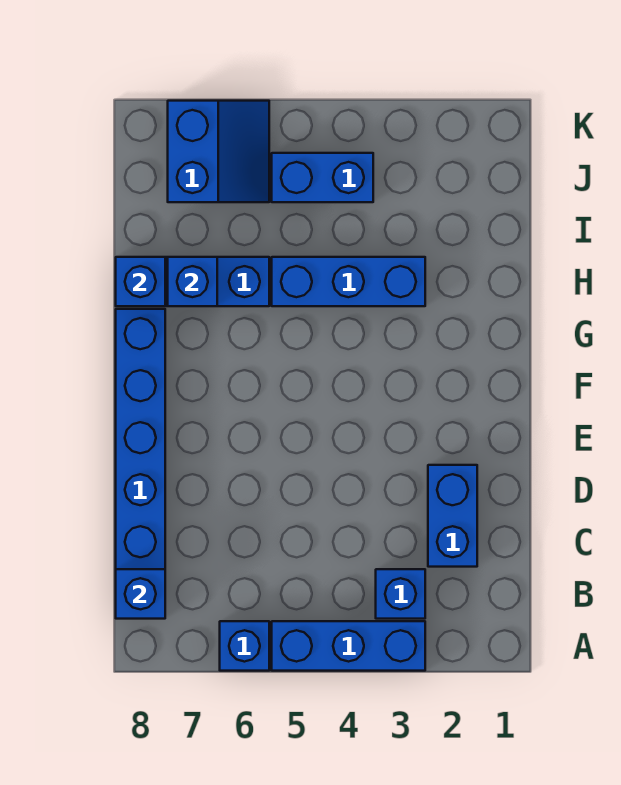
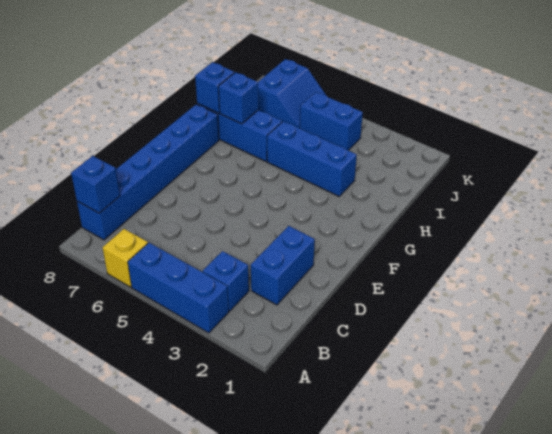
blue 1x1 brick [220,621,269,671] -> yellow 1x1 brick [103,229,148,287]

